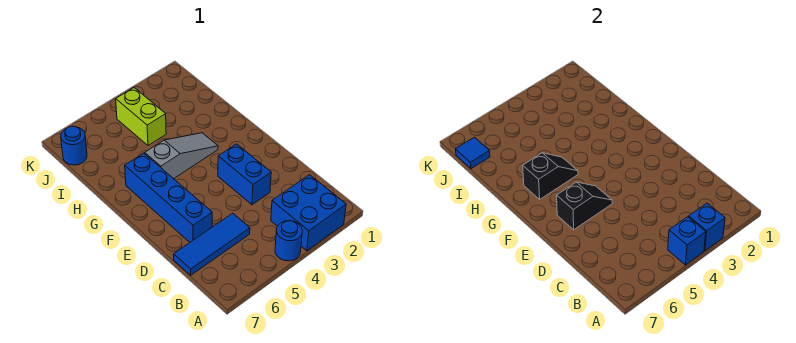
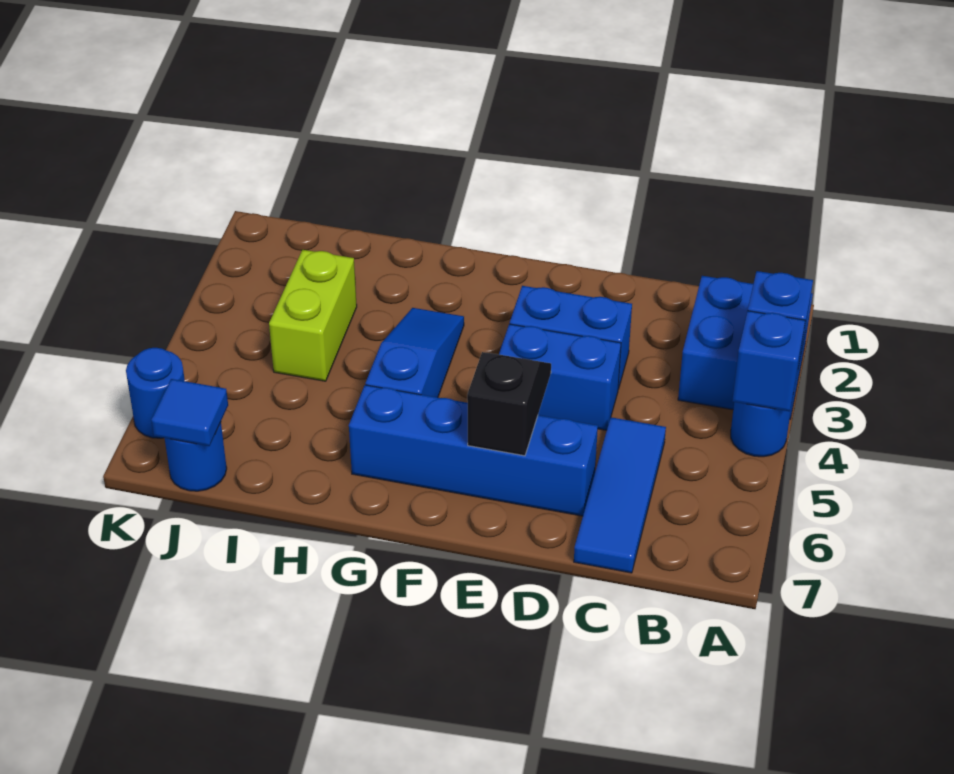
none -> blue 1x2 brick [499,324,621,430]
grey 1x3 slope [145,133,218,179] -> blue 1x3 slope [365,308,464,398]
black 1x2 slope [523,153,578,199] -> none
lime 1x2 brick [116,88,166,145] -> lime 1x2 brick turned to [269,250,357,381]
none -> blue 1x1 round brick [126,348,185,438]

